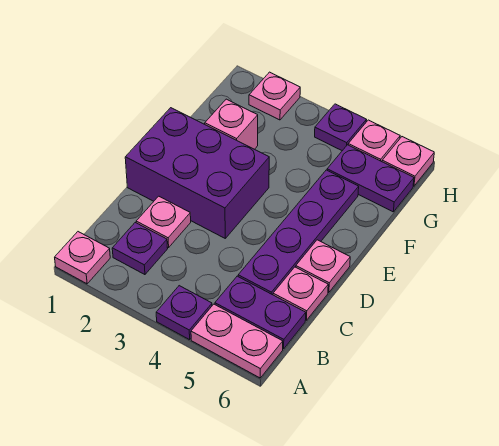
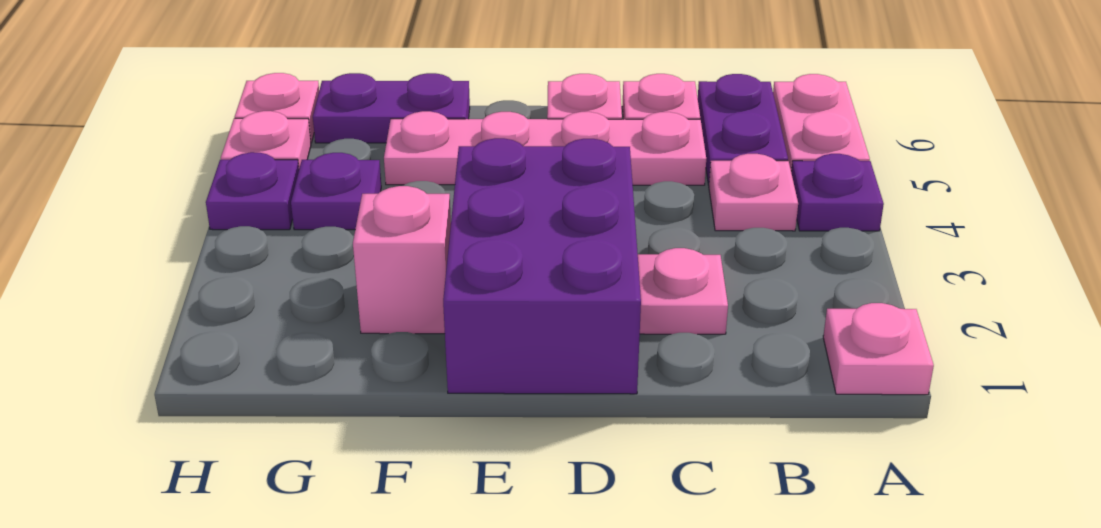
purple 1x1 plate [112,223,168,275] -> purple 1x1 plate moved to [291,153,381,230]
purple 1x4 plate [238,170,359,295] -> pink 1x4 plate [384,111,706,185]
purple 1x2 plate [327,145,414,212] -> purple 1x2 plate turned to [313,73,470,143]
pink 1x1 plate [249,72,300,120] -> pink 1x1 plate moved to [709,154,798,231]

